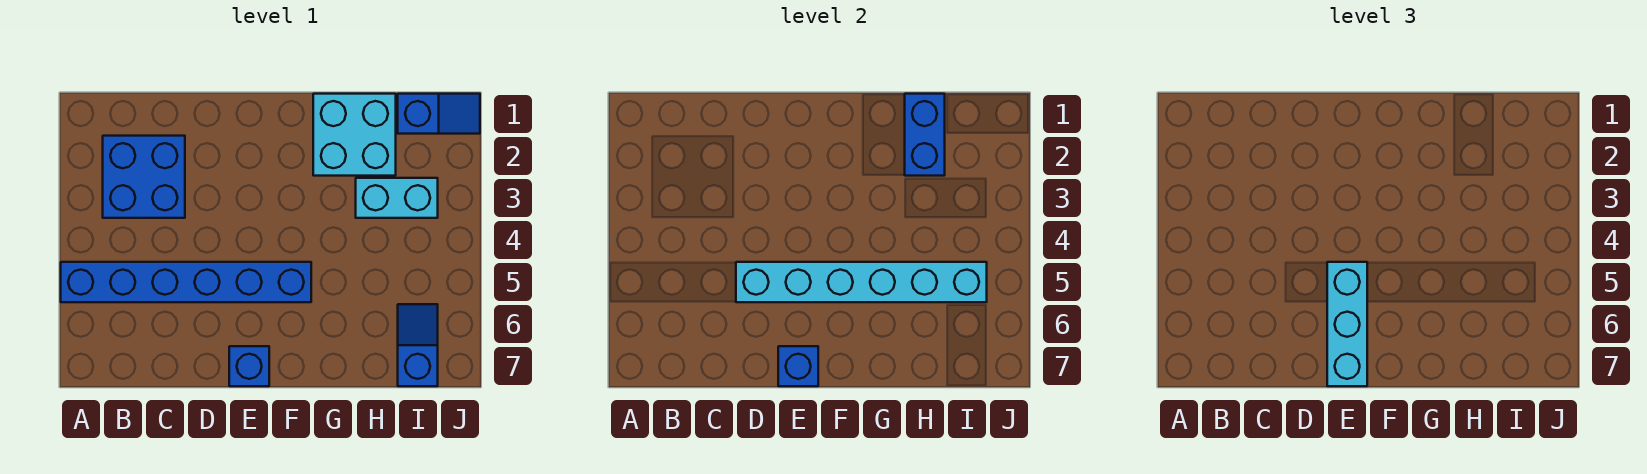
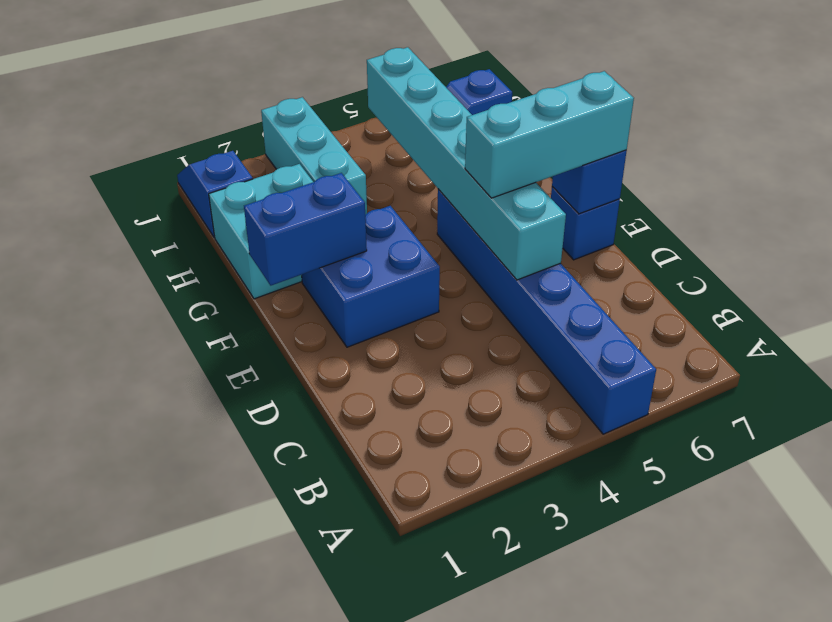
blue 2x2 brick [103,136,185,218] -> blue 2x2 brick moved to [302,206,440,347]
blue 1x2 brick [905,94,945,176] -> blue 1x2 brick moved to [244,173,367,285]
cyan 1x2 brick [356,178,438,218] -> cyan 1x3 brick [261,97,367,214]

